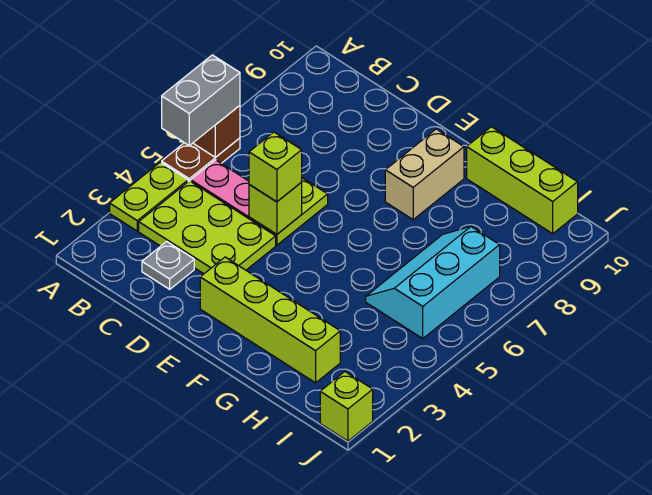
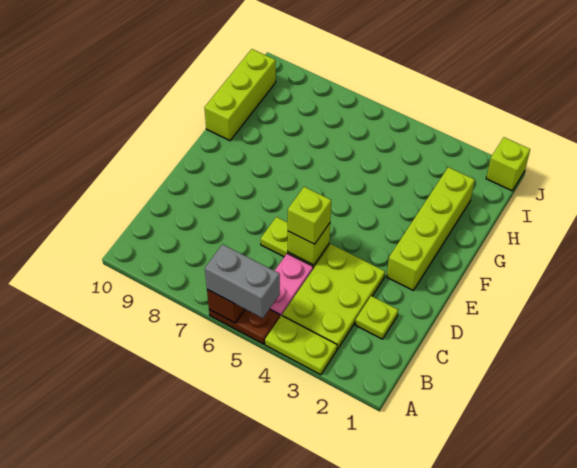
grey 1x1 plate [142,242,194,289] -> lime 1x1 plate [355,296,398,339]
tan 1x2 brick [385,129,464,219] -> none
cyan 2x3 slope [366,227,500,338] -> none

